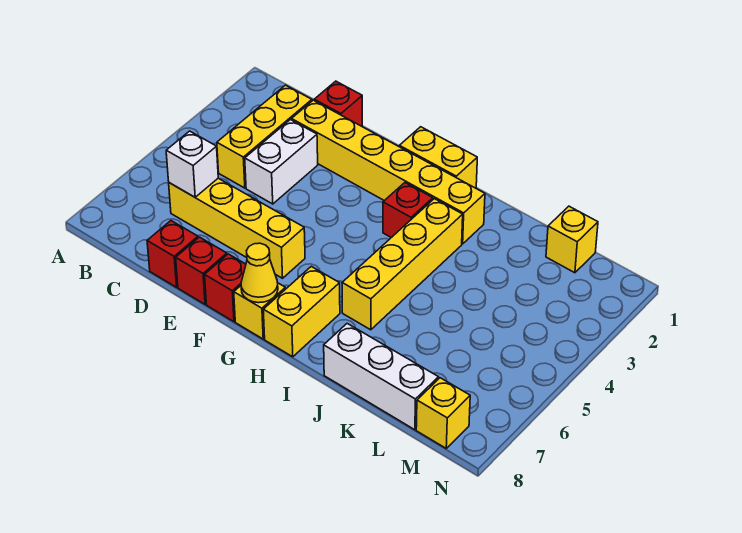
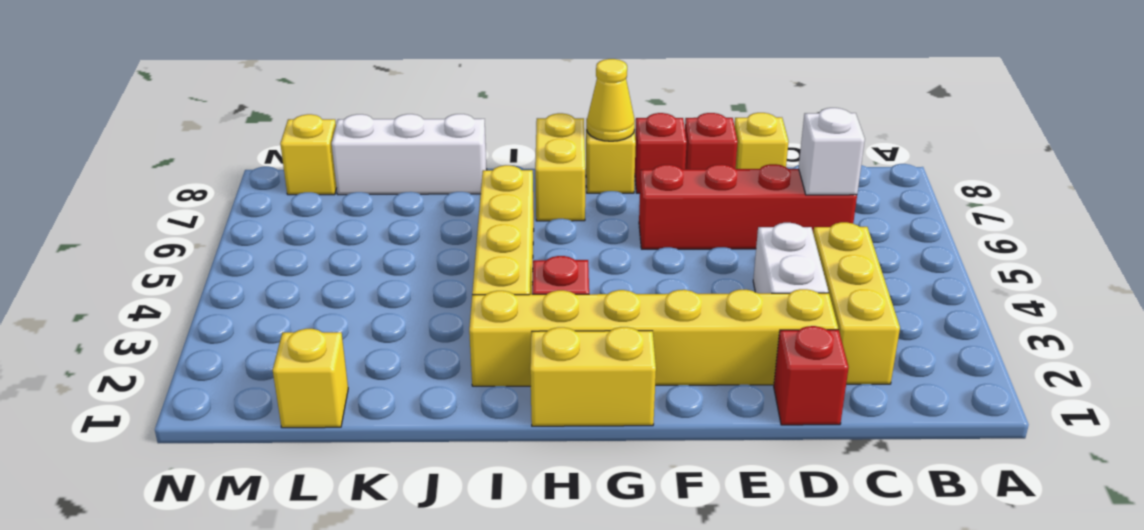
yellow 1x4 brick [169,178,305,278] -> red 1x4 brick [639,164,857,249]
red 1x1 brick [147,221,198,287] -> yellow 1x1 brick [734,113,789,169]

